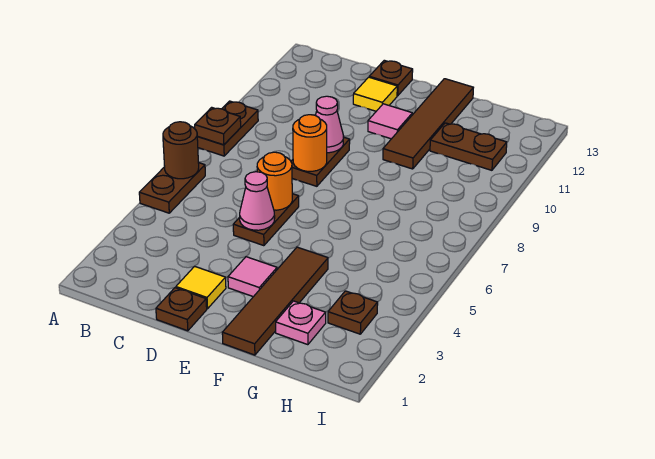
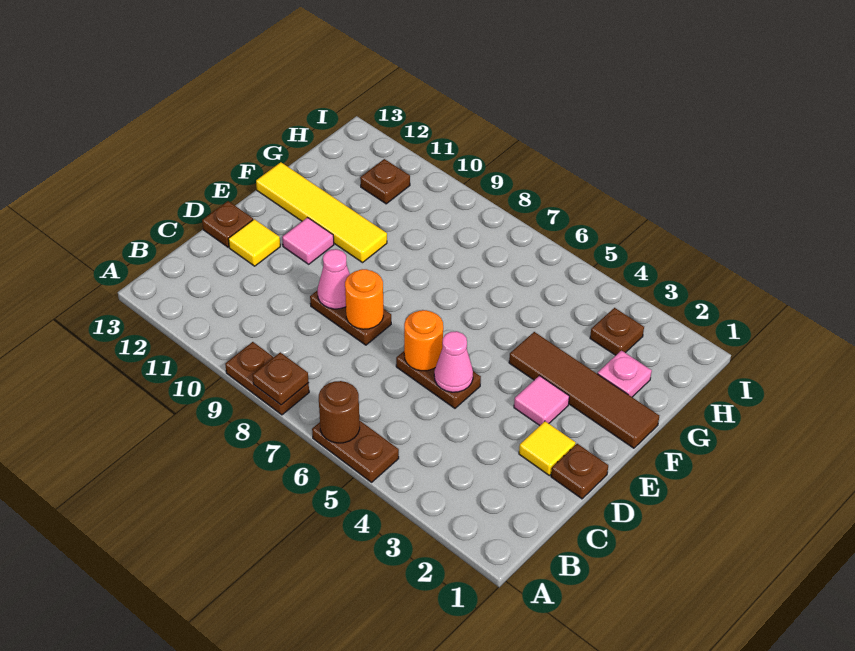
brown 1x4 tile [383,79,473,169] -> yellow 1x4 tile [256,162,387,263]
brown 1x2 plate [430,123,507,170] -> brown 1x1 plate [360,159,410,204]

